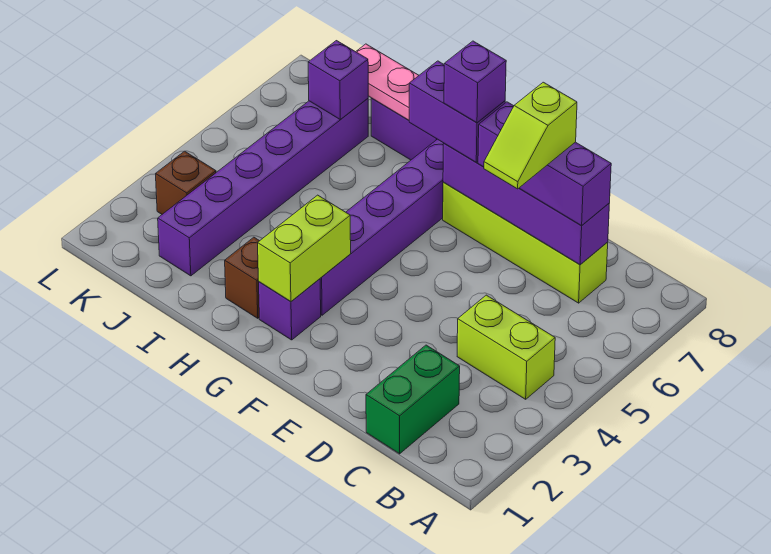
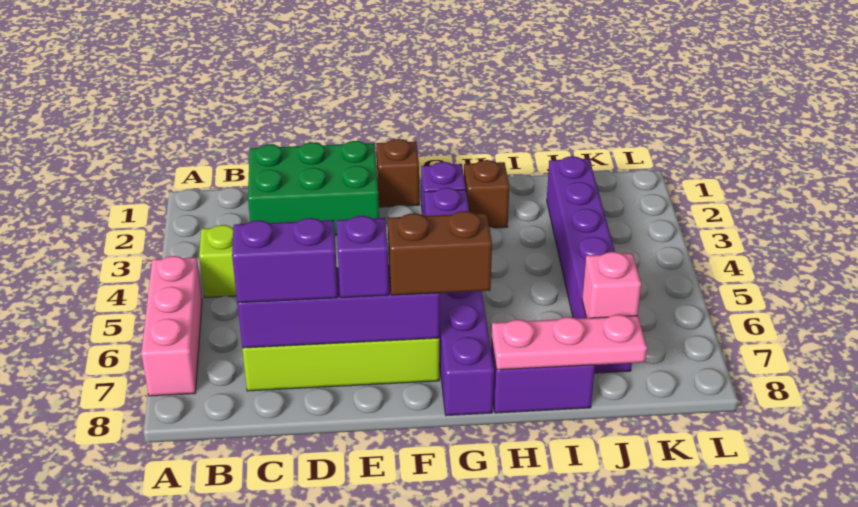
none -> pink 1x3 brick [141,256,202,396]
green 1x2 brick [366,345,460,454] -> green 2x3 brick [248,141,379,235]
lime 1x2 slope [484,82,577,189] -> none
purple 1x2 brick [409,61,505,162] -> brown 1x2 brick [388,211,492,295]
purple 1x1 brick [444,41,506,123] -> none
lime 1x2 brick [258,195,351,302] -> none
purple 1x1 brick [308,41,368,120] -> pink 1x1 brick [582,252,641,318]
brown 1x1 brick [156,151,216,214] -> brown 1x1 brick moved to [376,139,419,207]

